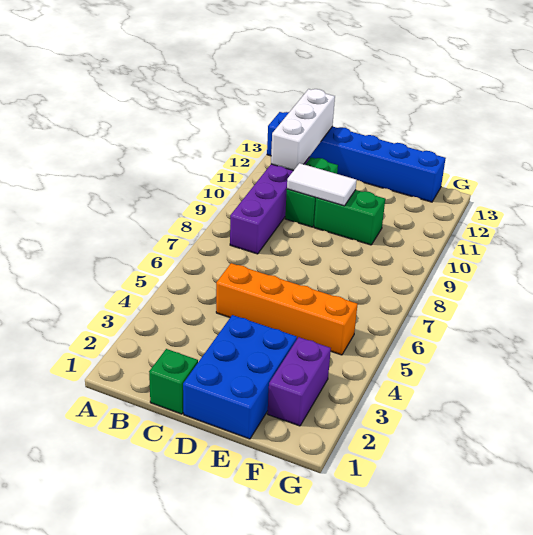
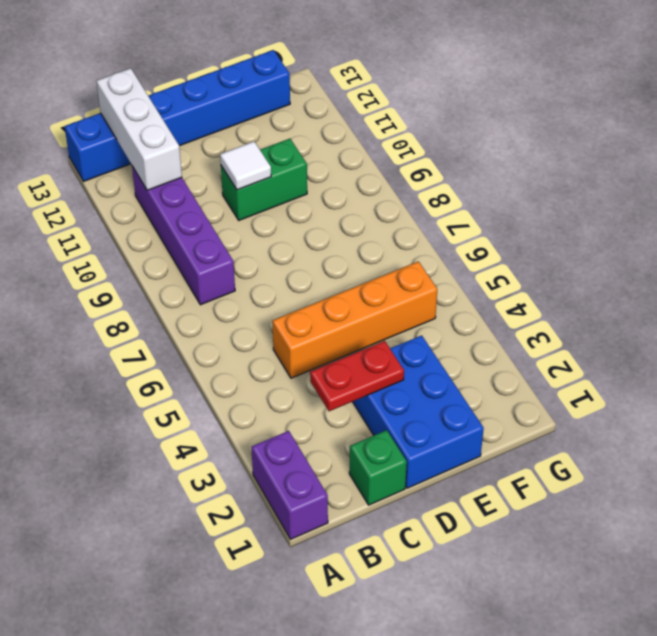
none -> red 1x2 plate [310,341,404,411]
green 1x2 brick [285,157,338,227] -> none
white 1x2 tile [287,163,357,206] -> white 1x1 tile [220,141,271,190]
purple 1x2 brick [267,337,331,426] -> purple 1x2 brick moved to [251,431,328,539]

